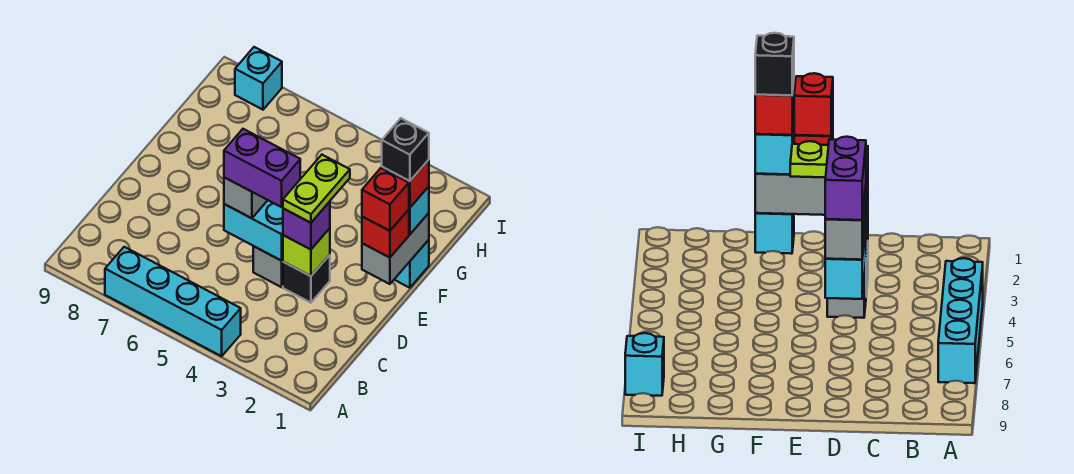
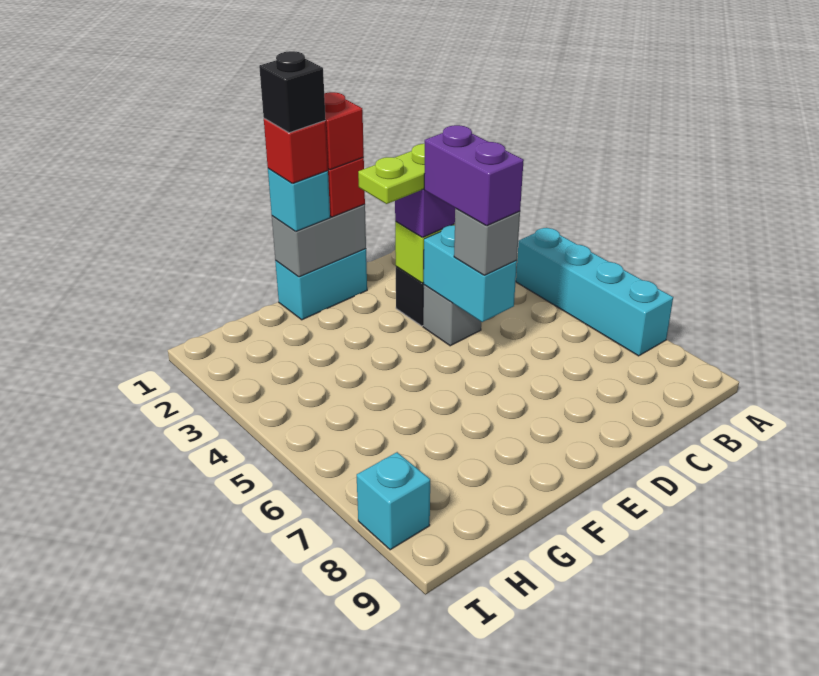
cyan 1x1 brick [394,240,429,288] -> cyan 1x2 brick [275,249,367,320]

